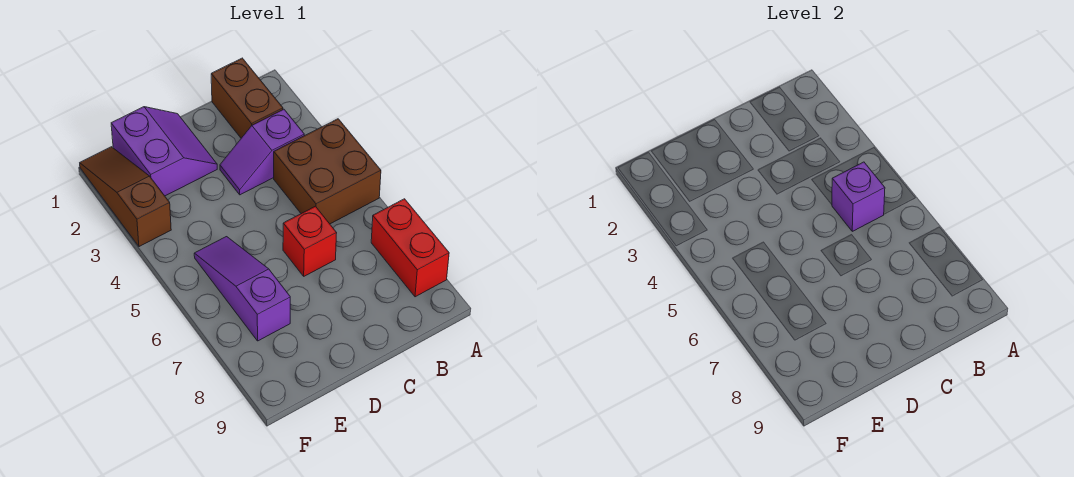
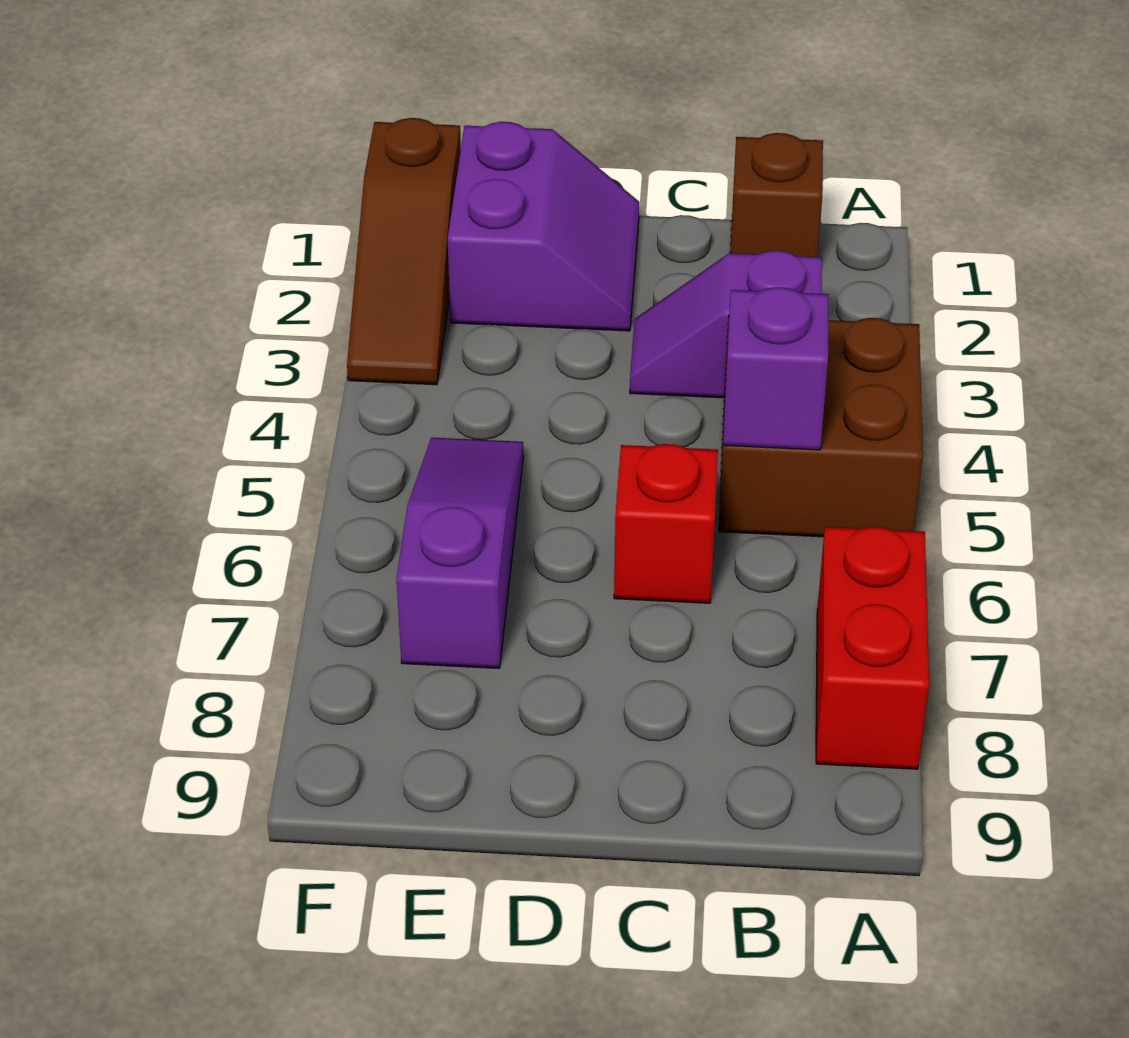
brown 1x2 brick [211,58,283,138] -> brown 1x1 brick [730,133,823,257]
brown 1x3 slope [80,147,171,247] -> brown 1x3 slope turned to [347,118,461,385]

